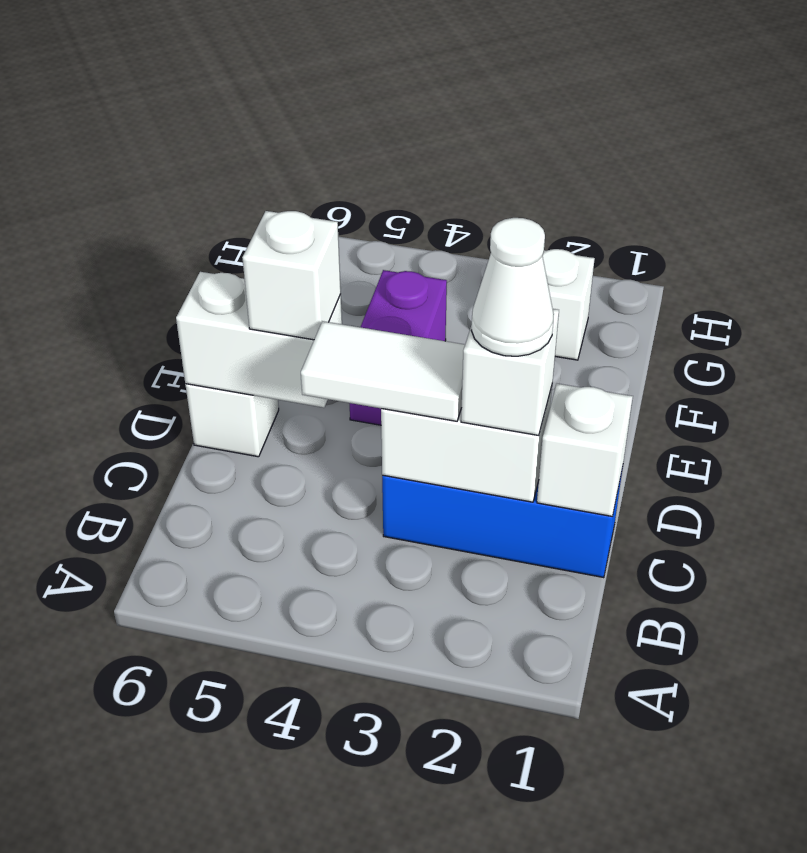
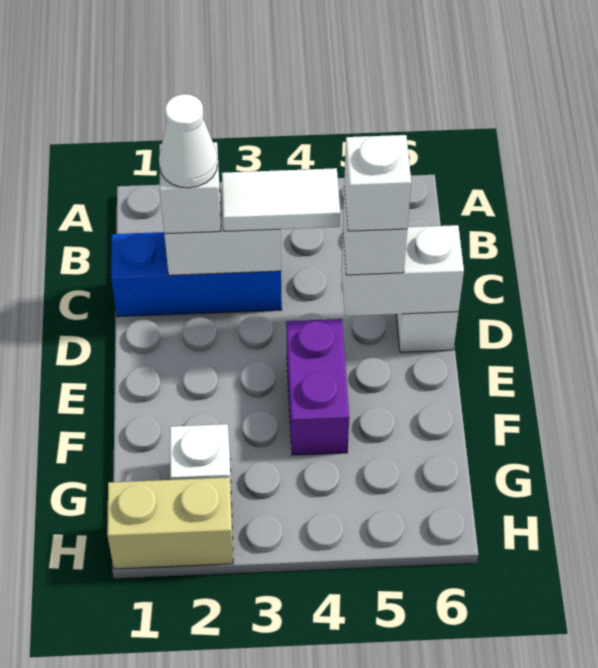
white 1x1 brick [537,384,633,516] -> white 1x1 brick moved to [344,135,411,231]
none -> tan 1x2 brick [107,477,233,569]

